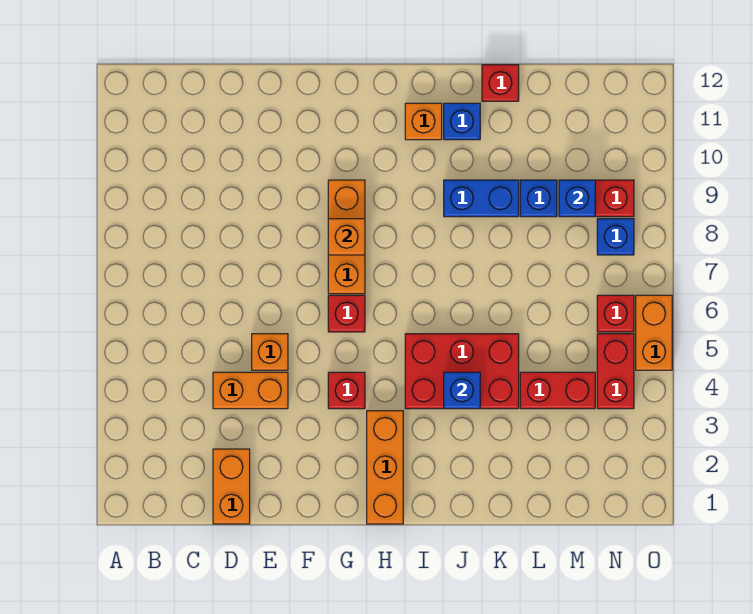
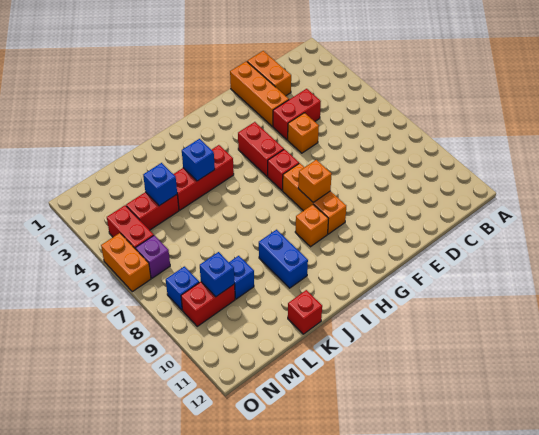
orange 1x2 brick [213,372,288,409] -> red 1x2 brick [273,89,321,140]
red 1x1 brick [328,372,365,409] -> red 1x2 brick [238,122,284,176]
orange 1x3 brick [367,411,403,524] -> orange 1x3 brick moved to [230,61,289,127]
red 2x3 brick [405,334,519,409] -> red 1x3 brick [174,145,234,210]
orange 1x1 brick [405,103,442,140] -> orange 1x1 brick moved to [295,204,328,247]
blue 1x2 brick [444,180,519,217] -> blue 1x2 brick turned to [259,230,308,288]
blue 1x1 brick [444,103,480,140] -> blue 1x1 brick moved to [143,163,177,206]
red 1x1 brick [597,295,634,332] -> purple 1x1 brick [136,235,170,278]

